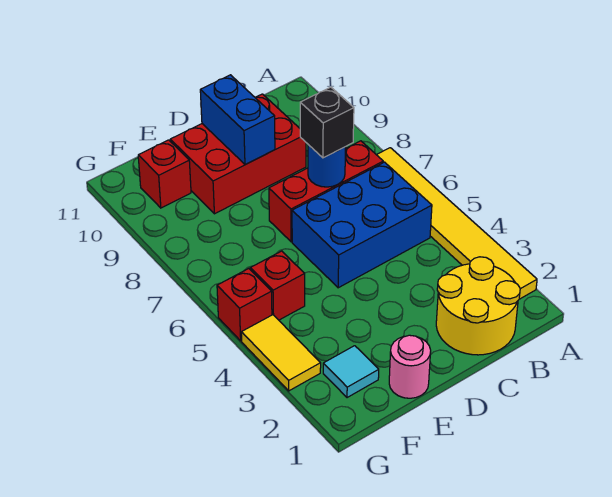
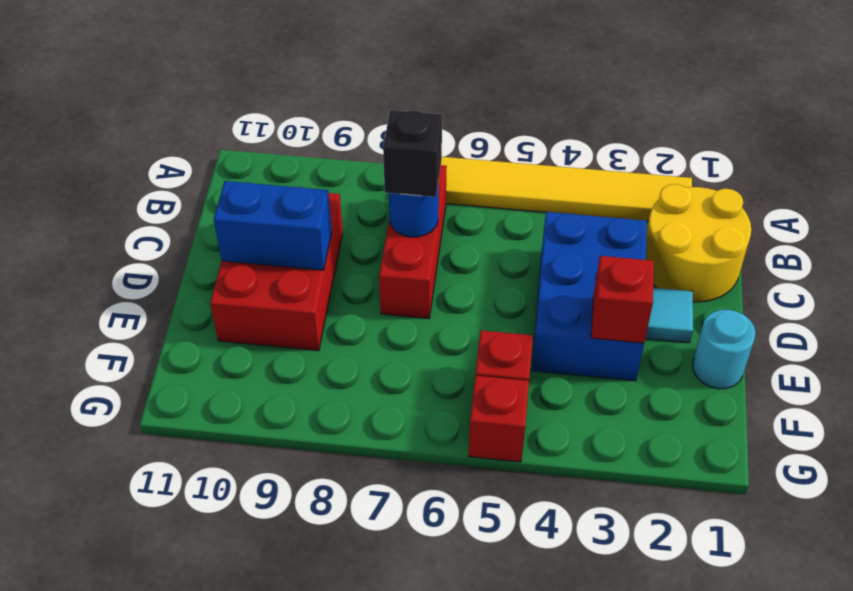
blue 2x3 brick [292,162,432,288] -> blue 2x3 brick moved to [532,212,647,381]
pink 1x1 round brick [389,335,431,398] -> cyan 1x1 round brick [693,310,756,389]
cyan 1x1 tile [323,346,379,398] -> cyan 1x1 tile moved to [645,288,693,343]
red 1x1 brick [138,140,191,208] -> red 1x1 brick moved to [591,256,654,343]
yellow 1x2 tile [241,315,321,391] -> none

